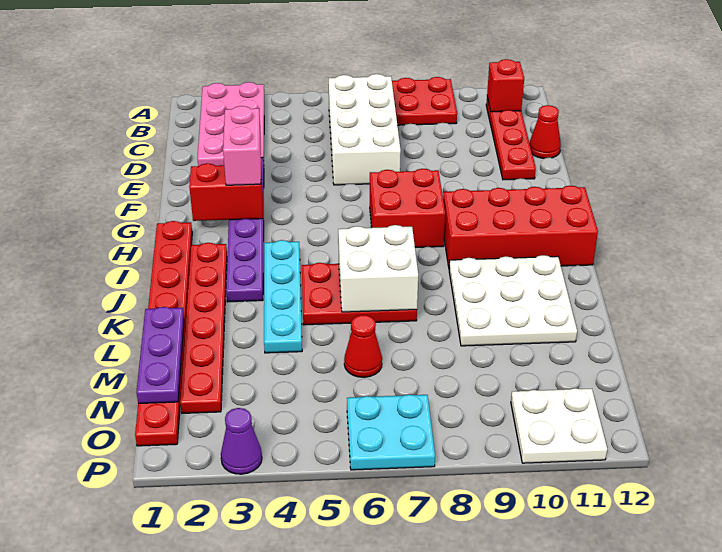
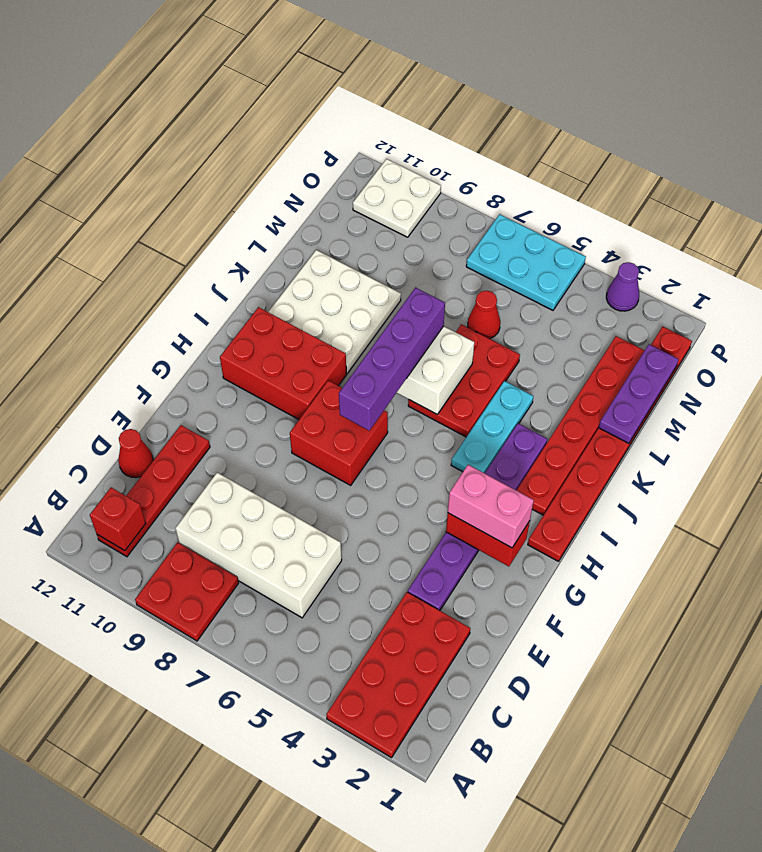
pink 2x4 plate [197,82,264,166] -> red 2x4 plate [326,592,470,758]
white 2x4 brick [329,74,401,185] -> white 2x4 brick turned to [175,473,342,618]
pink 1x2 brick [223,106,261,185] -> pink 1x2 brick turned to [448,465,534,548]
none -> purple 1x4 brick [339,288,445,431]
red 2x4 brick [443,186,598,267] -> red 2x3 brick [220,307,347,419]
cyan 1x4 plate [264,240,302,353] -> cyan 1x3 plate [451,381,533,473]
red 2x3 plate [302,263,417,325] -> red 2x3 plate turned to [408,324,520,437]
cyan 2x2 plate [347,394,435,470] -> cyan 2x3 plate [466,214,586,310]

